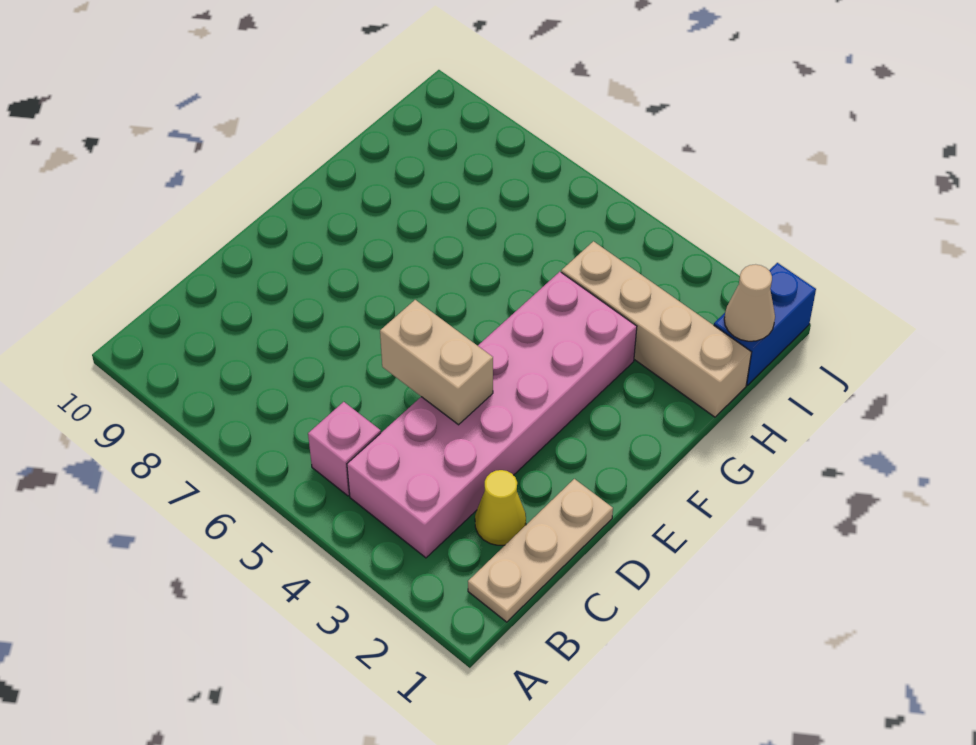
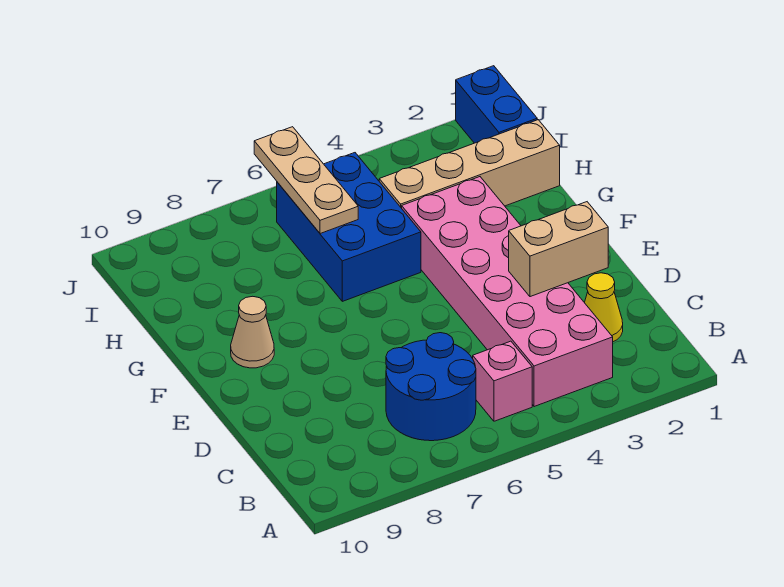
tan 1x3 plate [468,479,613,622] -> tan 1x3 plate moved to [254,127,358,234]
none -> blue 2x2 round brick [386,333,476,441]
tan 1x2 brick [380,300,493,425] -> tan 1x2 brick moved to [509,202,608,297]
none -> blue 2x3 brick [277,153,421,301]
tan 1x1 cone [724,264,775,341] -> tan 1x1 cone moved to [231,296,274,368]

